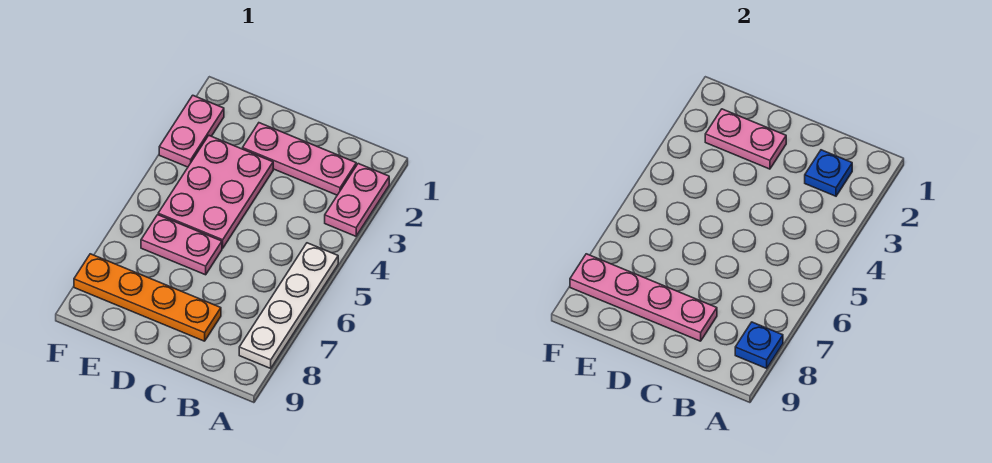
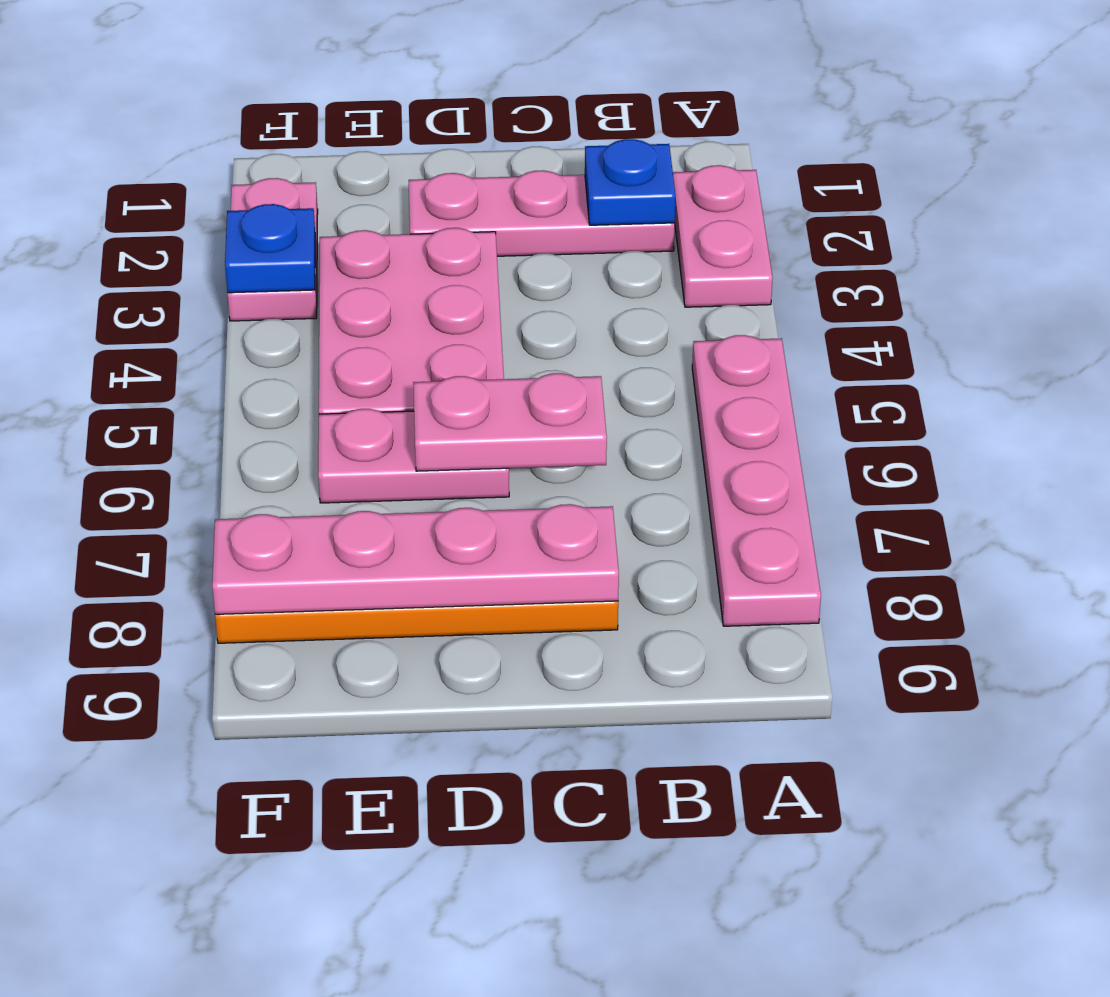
white 1x4 plate [239,243,338,368] -> pink 1x4 plate [692,335,821,626]
blue 1x1 plate [735,322,783,368] -> blue 1x1 plate moved to [225,204,315,293]
pink 1x2 plate [705,109,786,169] -> pink 1x2 plate moved to [413,373,607,471]

